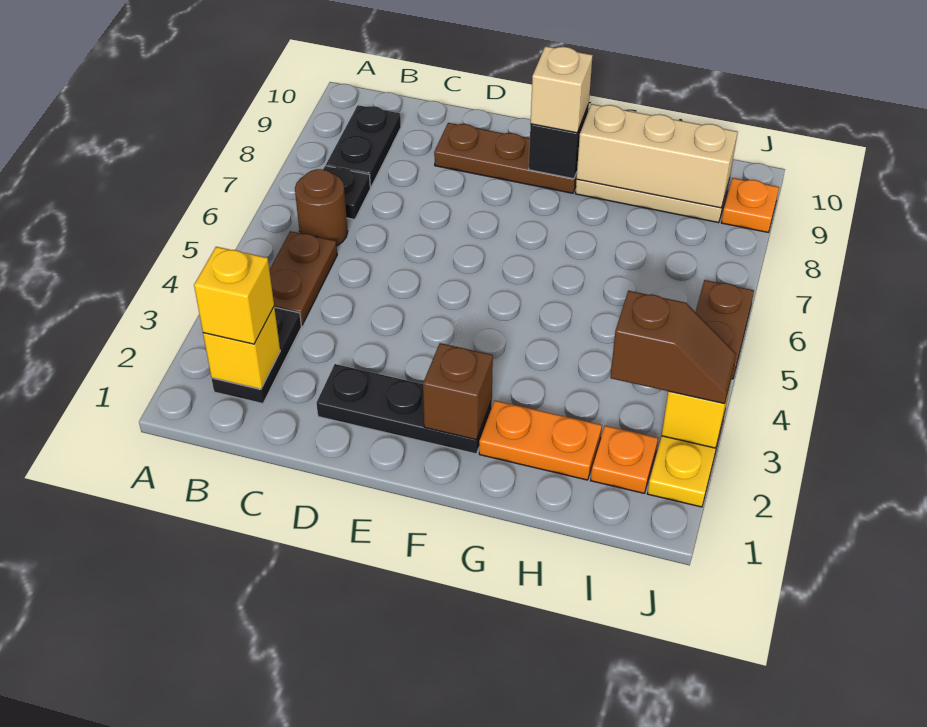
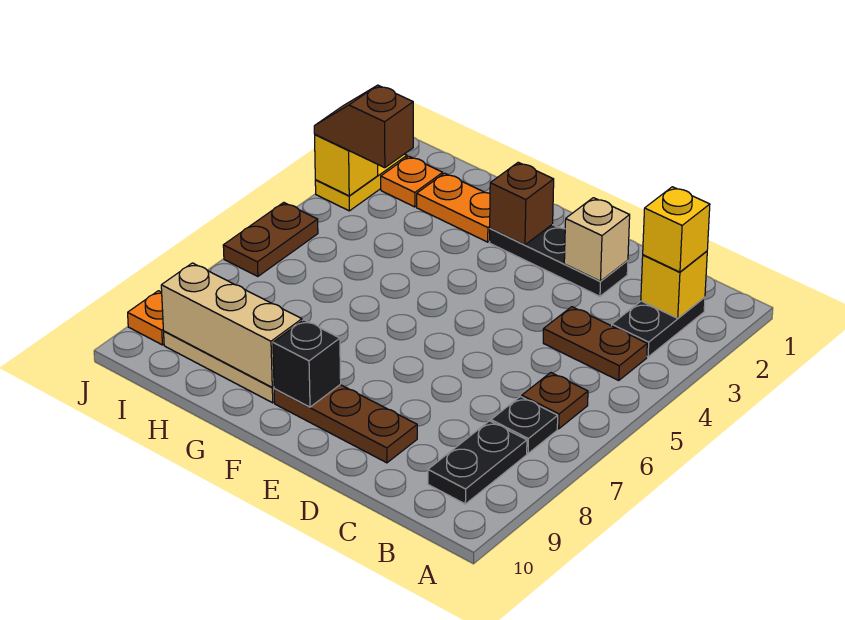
brown 1x2 plate [269,231,337,325] -> brown 1x2 plate turned to [543,307,647,380]
brown 1x1 round brick [295,169,348,246] -> brown 1x1 plate [522,373,588,429]
tan 1x1 brick [530,46,593,133] -> tan 1x1 brick moved to [564,198,630,281]

